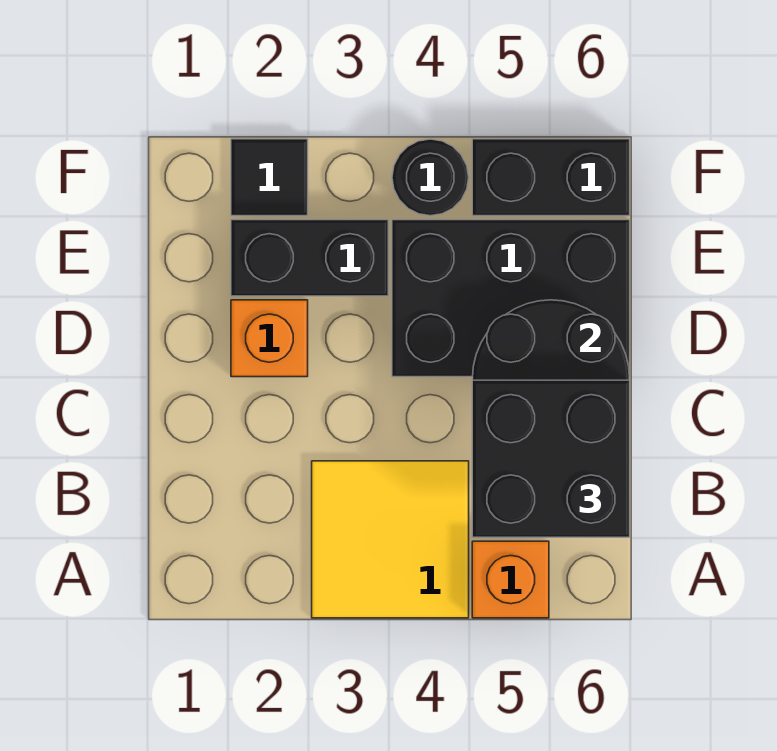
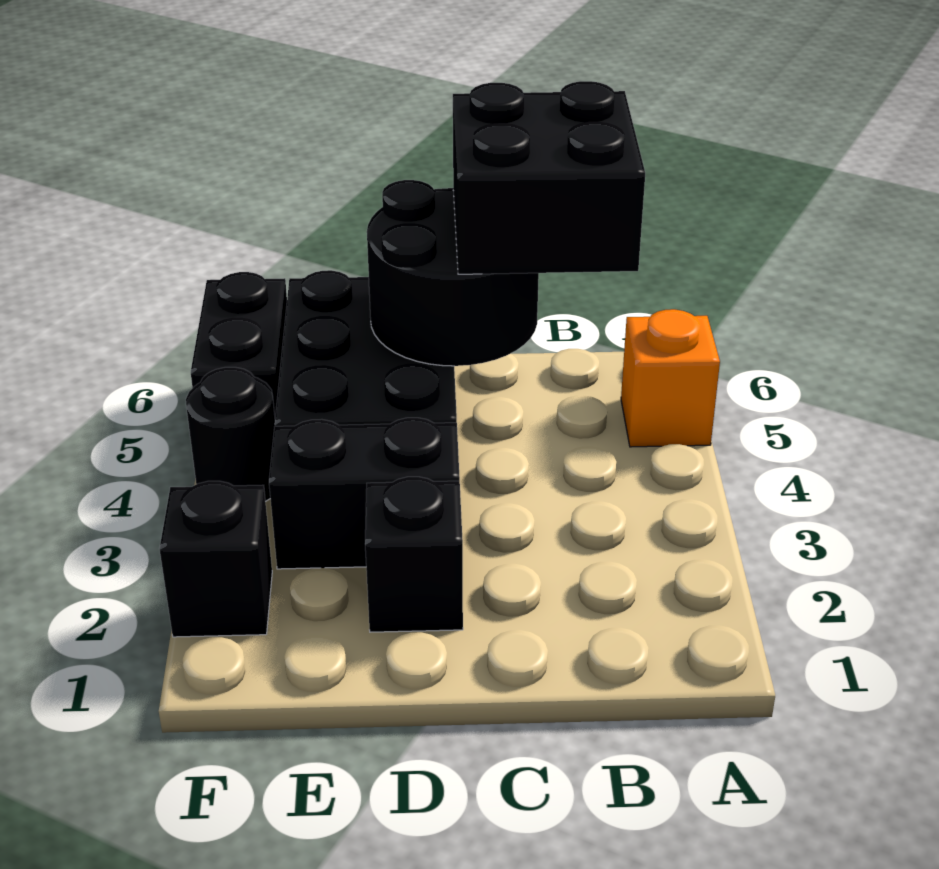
yellow 2x2 tile [312,461,469,618] -> none
orange 1x1 brick [231,300,308,377] -> black 1x1 brick [365,477,463,632]
black 1x2 brick [231,220,388,296] -> black 1x2 brick turned to [269,418,460,569]
black 1x1 tile [231,139,308,216] -> black 1x1 brick [159,481,272,637]

